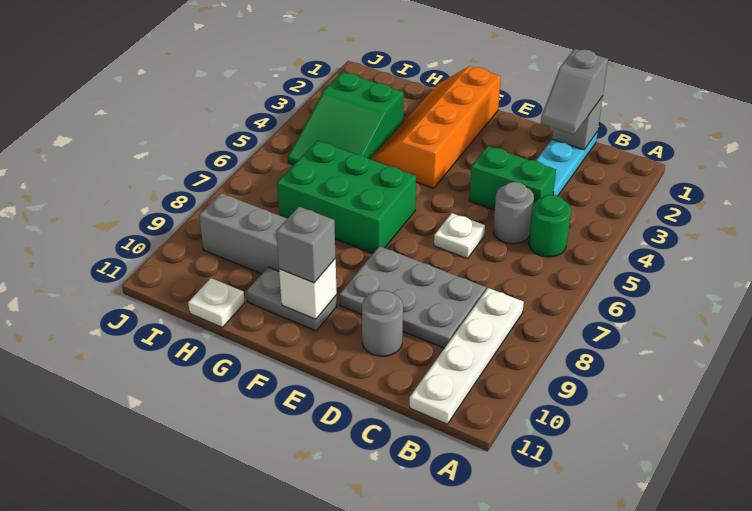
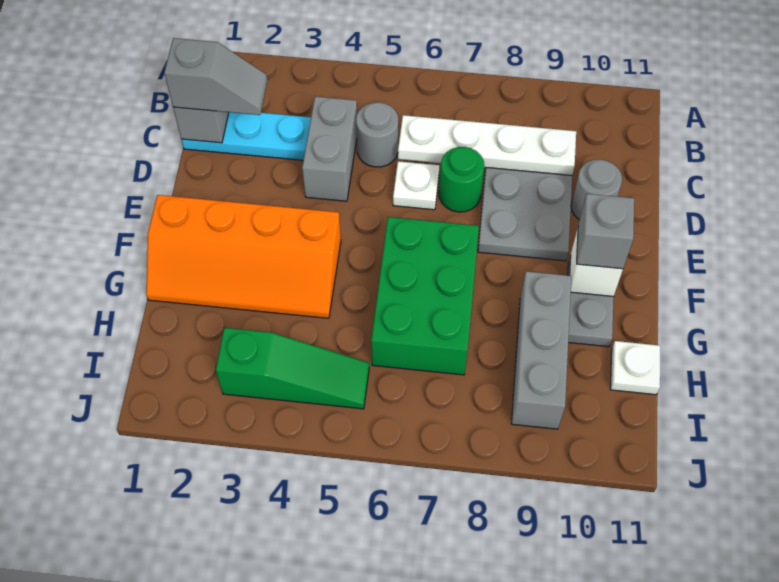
green 1x1 round brick [529,195,571,257] -> green 1x1 round brick moved to [439,147,484,212]
white 1x4 plate [410,288,524,424] -> white 1x4 plate moved to [398,115,576,175]
green 1x2 brick [469,146,556,210] -> grey 1x2 brick [302,97,357,201]
green 2x3 slope [288,72,404,165] -> green 1x3 slope [216,328,369,409]

